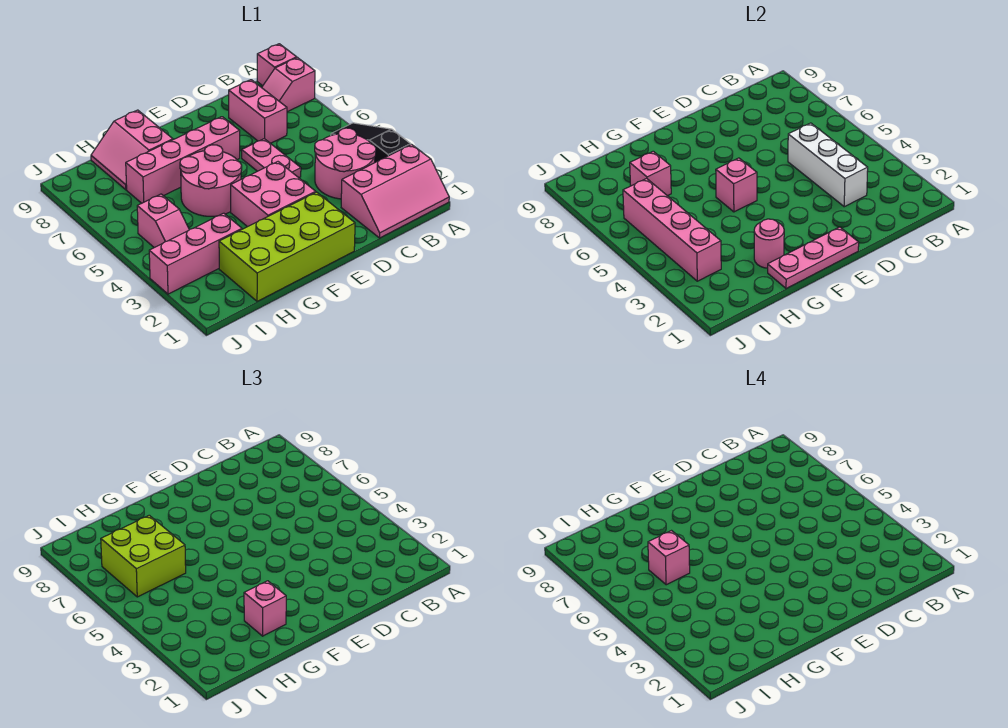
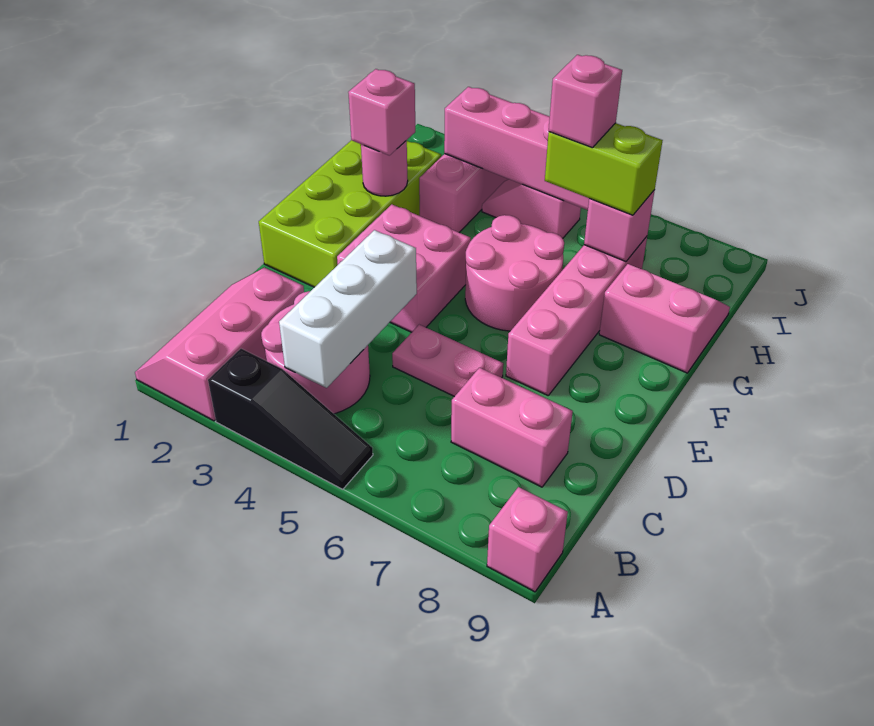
pink 1x2 slope [262,58,315,112] -> none
white 1x3 brick [788,123,868,207] -> white 1x3 brick turned to [279,230,417,388]
pink 1x3 plate [768,227,859,289] -> none
pink 1x1 brick [716,158,757,212] -> none
lime 2x2 brick [101,515,186,597] -> lime 1x2 brick [545,123,663,215]

